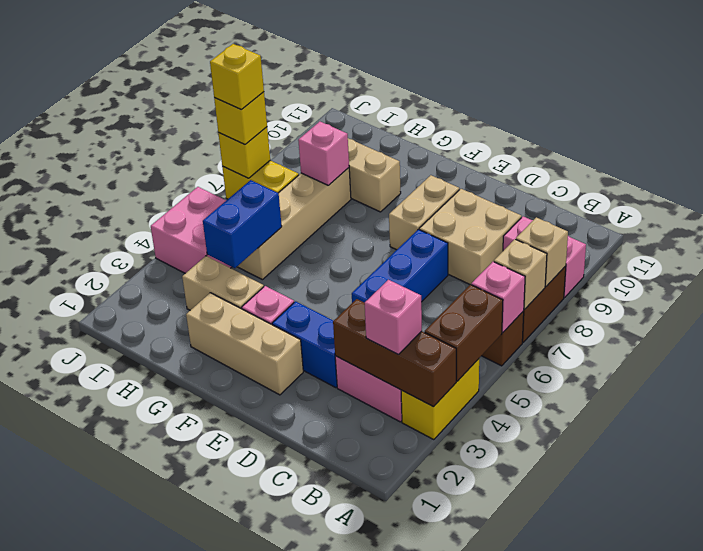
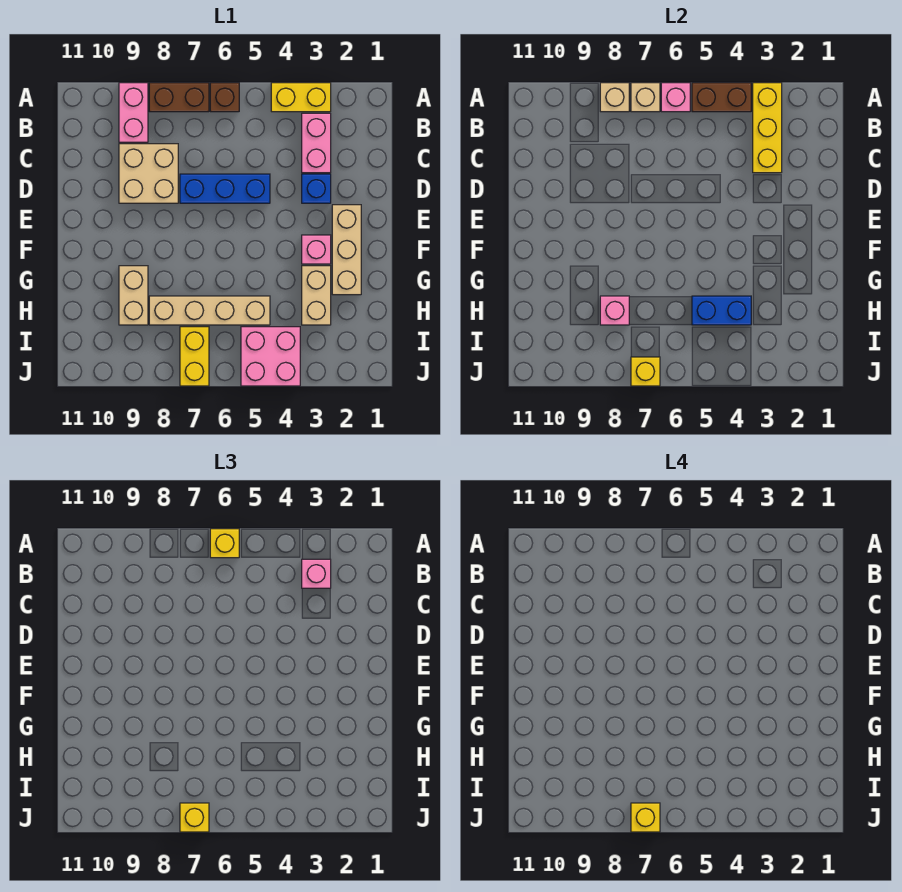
brown 1x3 brick [333,299,456,407] -> yellow 1x3 brick [753,83,782,173]
none -> yellow 1x1 brick [210,529,239,558]
blue 1x2 brick [272,301,337,388] -> blue 1x1 brick [302,174,331,203]
tan 1x2 brick [389,175,459,250] -> none

